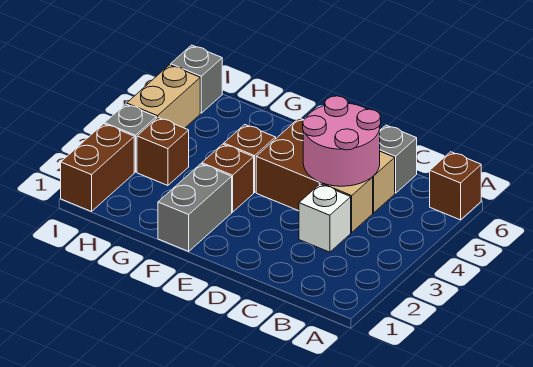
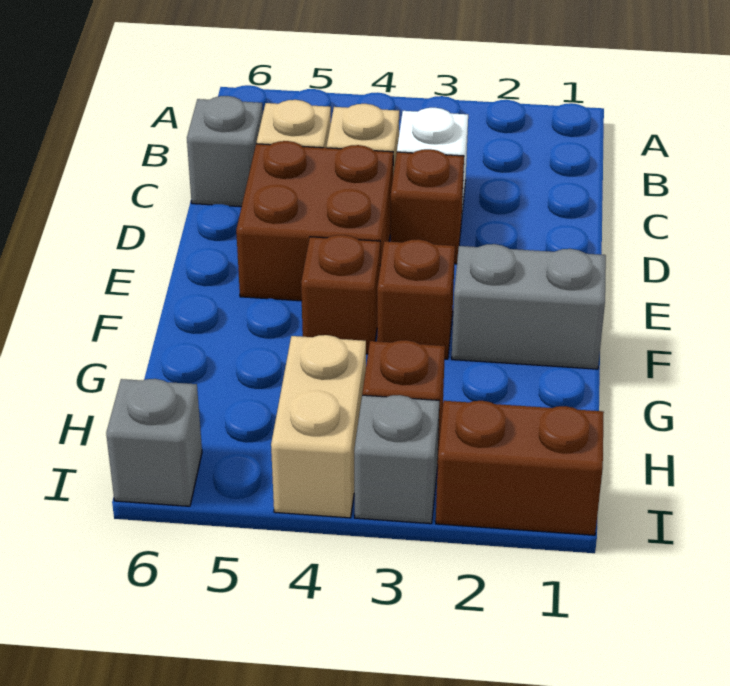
brown 1x1 brick [430,152,481,220] -> brown 1x1 brick moved to [390,149,464,264]
pink 2x2 round brick [303,96,381,186] -> none
tan 1x2 brick [127,65,200,128] -> tan 1x2 brick turned to [271,335,366,518]

